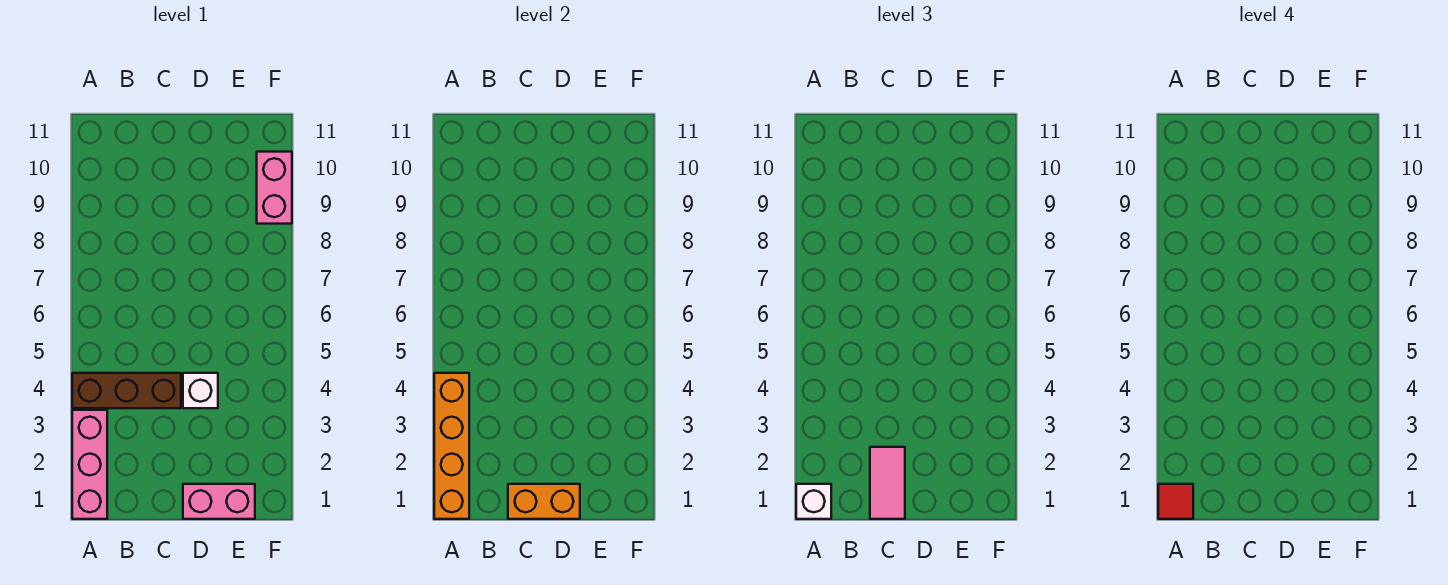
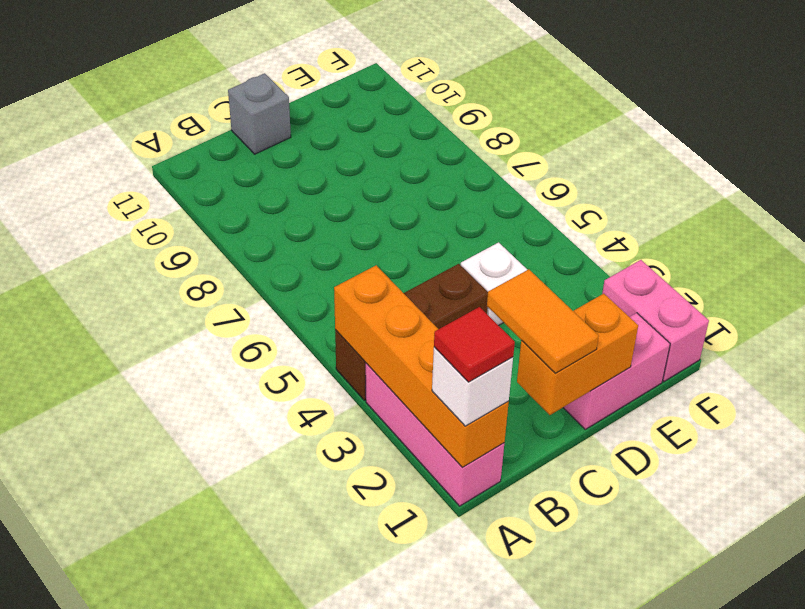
pink 1x2 tile [870,447,905,519] -> orange 1x2 tile [487,269,599,373]
none -> grey 1x1 brick [228,73,291,154]
pink 1x2 brick [257,152,292,224] -> pink 1x2 brick moved to [602,260,709,382]

